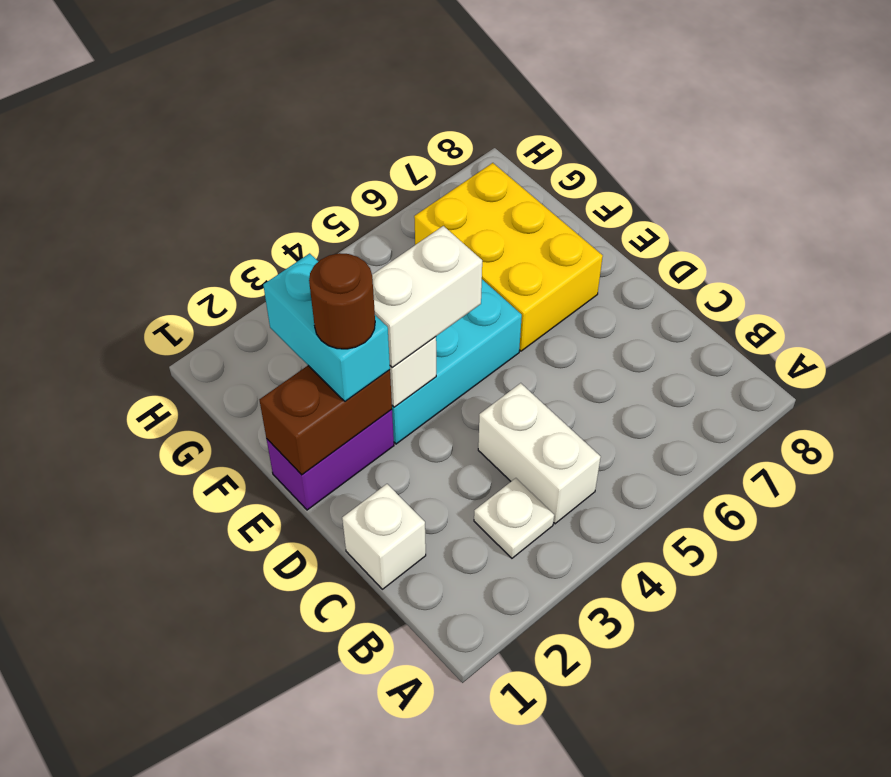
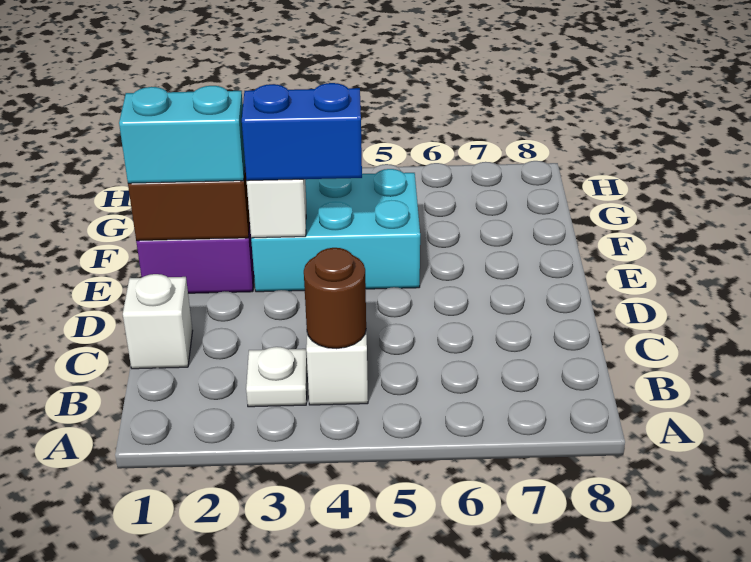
cyan 1x2 brick [263,253,390,401] -> cyan 1x2 brick turned to [119,86,245,183]
brown 1x1 round brick [309,253,375,349] -> brown 1x1 round brick moved to [304,248,366,349]
white 1x2 brick [372,226,482,368] -> blue 1x2 brick [242,83,362,181]
yellow 2x3 brick [414,163,603,351] -> none

